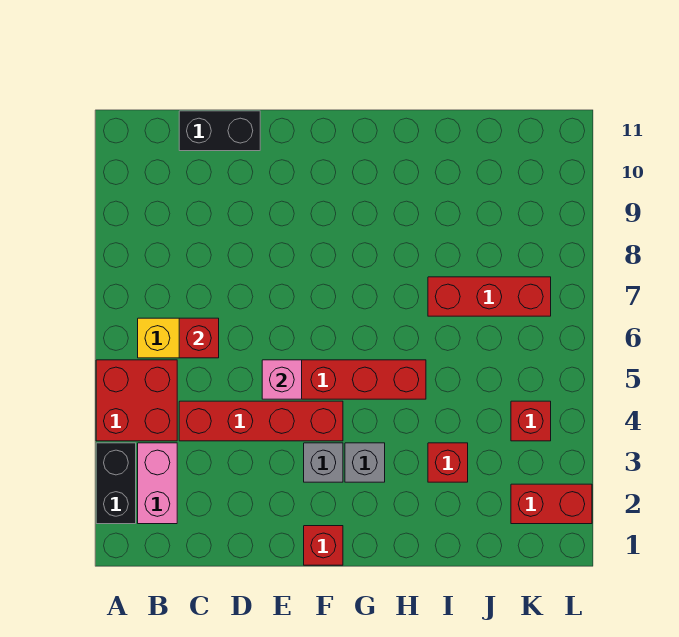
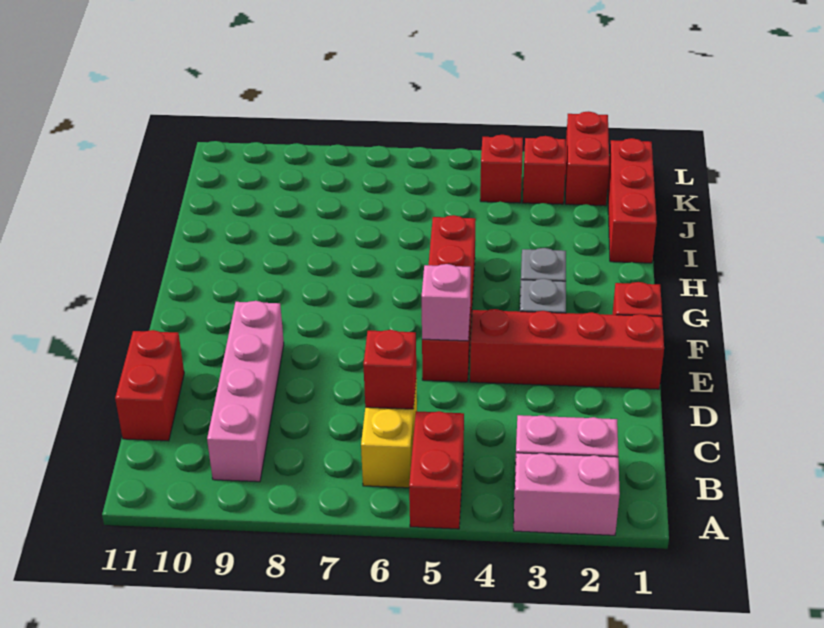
black 1x2 brick [96,443,136,524] -> pink 1x2 brick [514,453,620,535]
red 2x2 brick [96,360,177,441] -> red 1x2 brick [409,411,464,529]
none -> pink 1x4 brick [207,301,284,482]
red 1x4 brick [179,401,343,441] -> red 1x4 brick turned to [470,309,664,389]
black 1x2 brick [179,111,260,151] -> red 1x2 brick [115,330,184,441]
red 1x1 brick [428,443,468,482] -> red 1x1 brick moved to [523,136,566,204]
red 1x3 brick [428,277,551,316] -> red 1x3 brick moved to [608,138,657,263]

